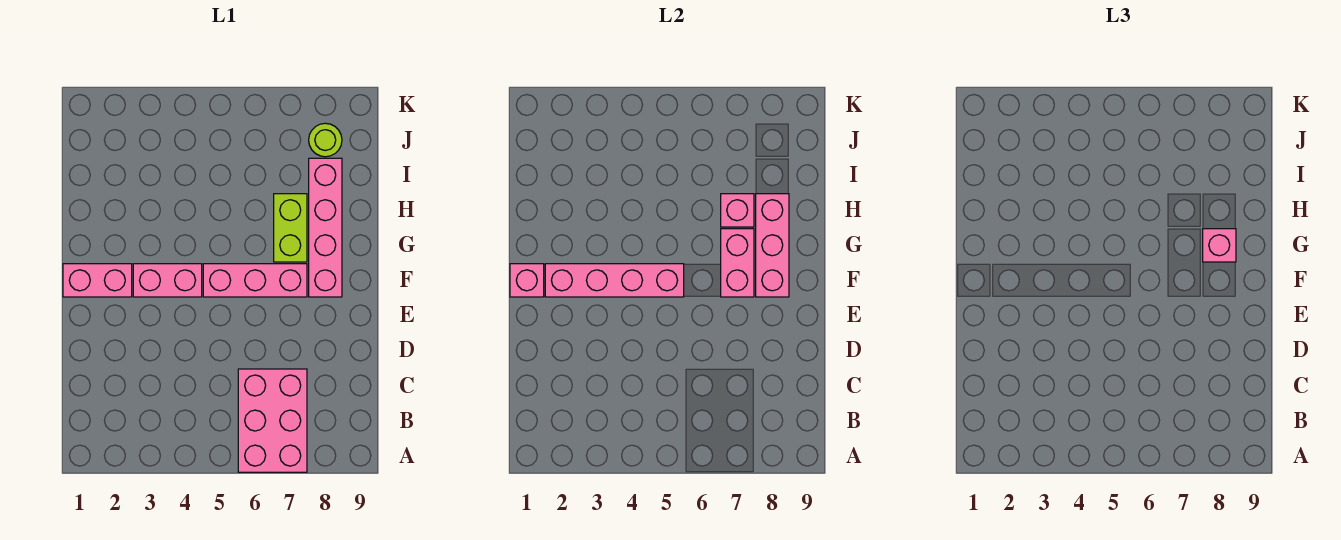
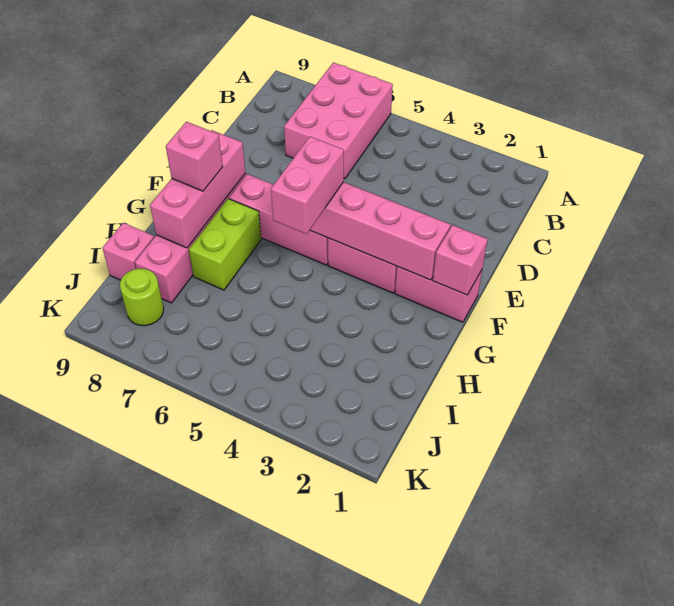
pink 1x2 brick [721,229,754,297] -> pink 1x2 brick moved to [271,137,344,234]
pink 1x1 brick [721,194,754,227] -> pink 1x1 brick moved to [102,223,154,280]

